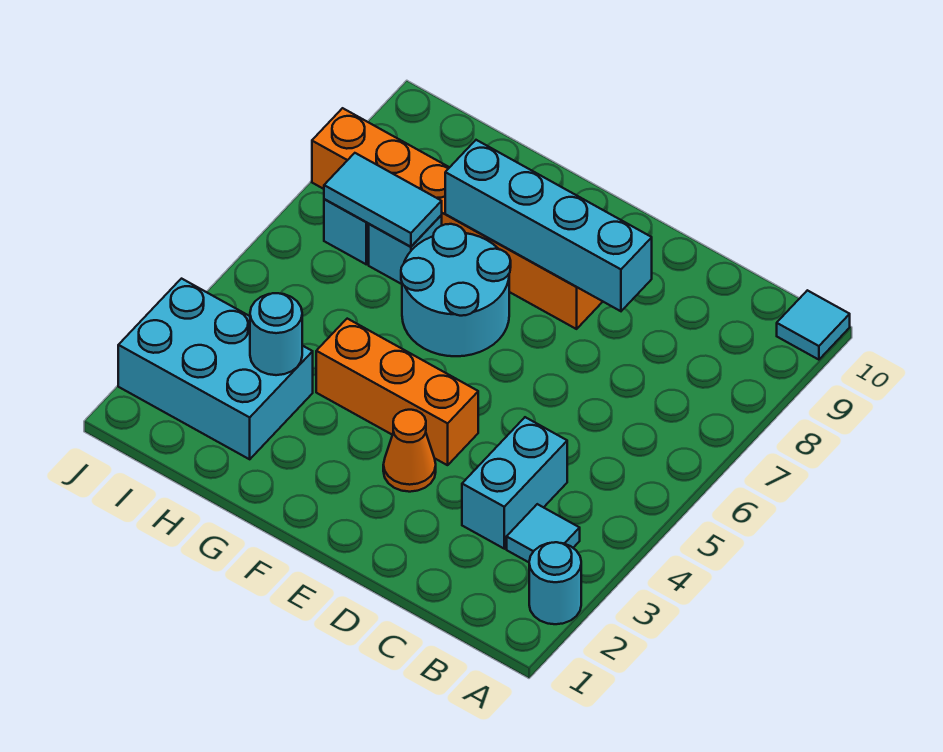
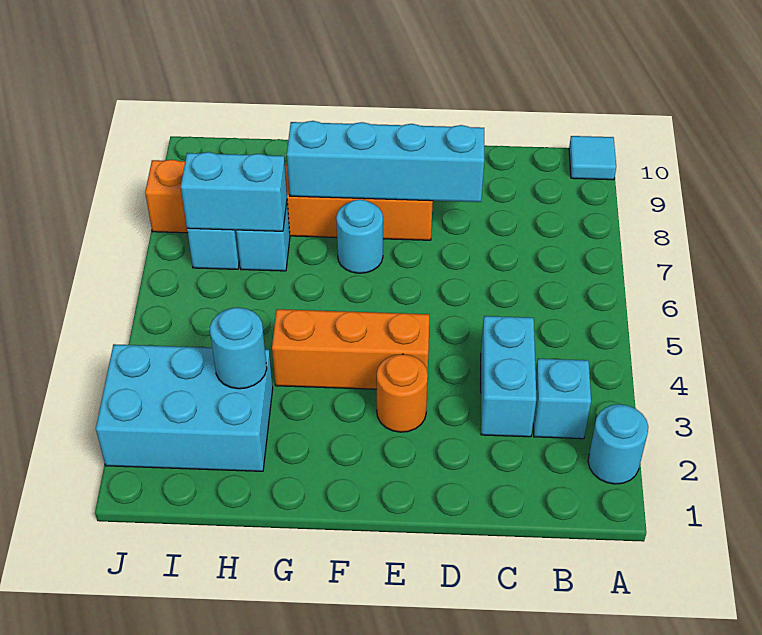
cyan 1x1 tile [507,504,580,562] -> cyan 1x1 brick [533,359,591,439]
orange 1x1 cone [383,410,436,492] -> orange 1x1 round brick [377,354,428,432]
cyan 2x2 round brick [401,224,511,356] -> cyan 1x1 round brick [336,199,383,273]
cyan 1x2 tile [324,153,442,247] -> cyan 1x2 brick [181,152,287,231]

